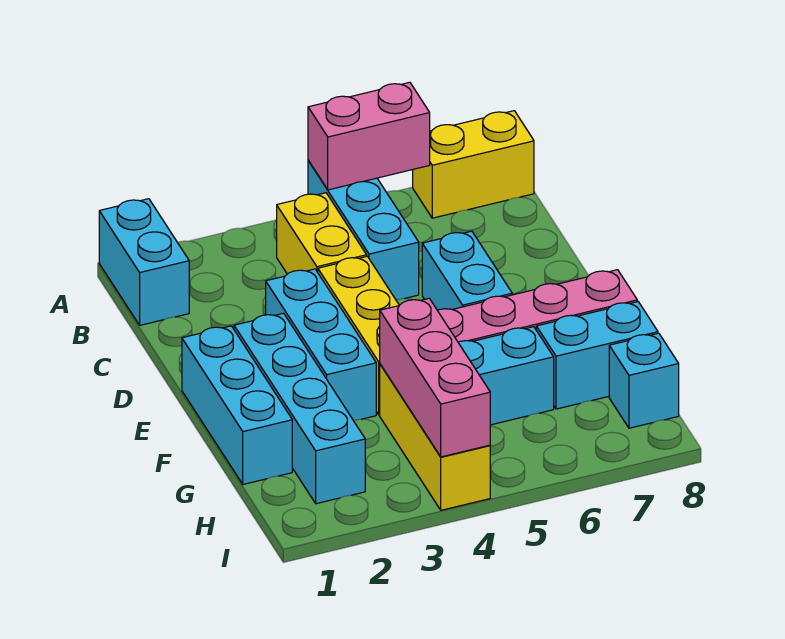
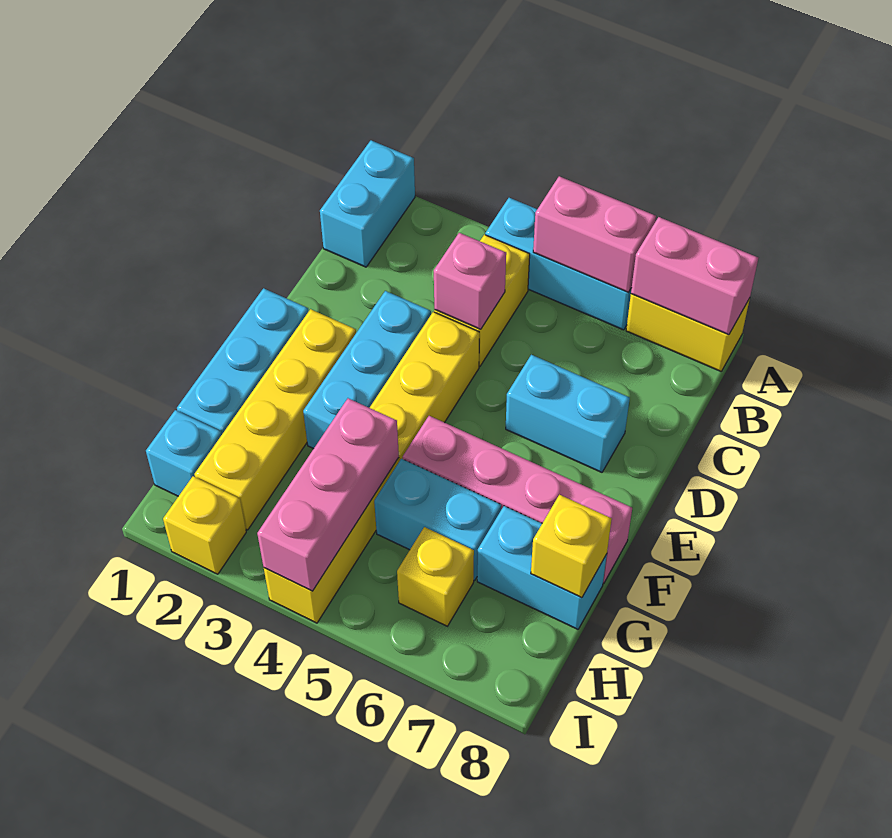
cyan 1x3 brick [308,160,419,300] -> cyan 1x3 brick turned to [485,198,632,330]
none -> pink 1x2 brick [631,217,758,335]
none -> pink 1x1 brick [434,233,506,329]
cyan 1x2 brick [422,231,512,310] -> cyan 1x2 brick turned to [506,355,630,472]
cyan 1x4 brick [234,313,365,504] -> yellow 1x4 brick [194,309,356,530]
none -> yellow 1x1 brick [531,495,612,598]
none -> yellow 1x1 brick [397,527,474,626]
cyan 1x1 brick [609,333,679,428] -> cyan 1x1 brick moved to [146,410,222,496]
none -> yellow 1x1 brick [163,476,246,574]

